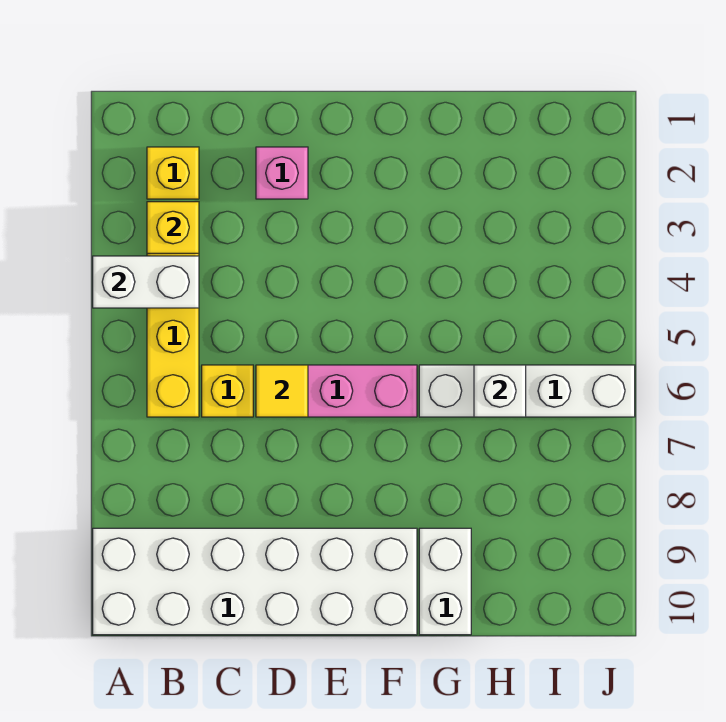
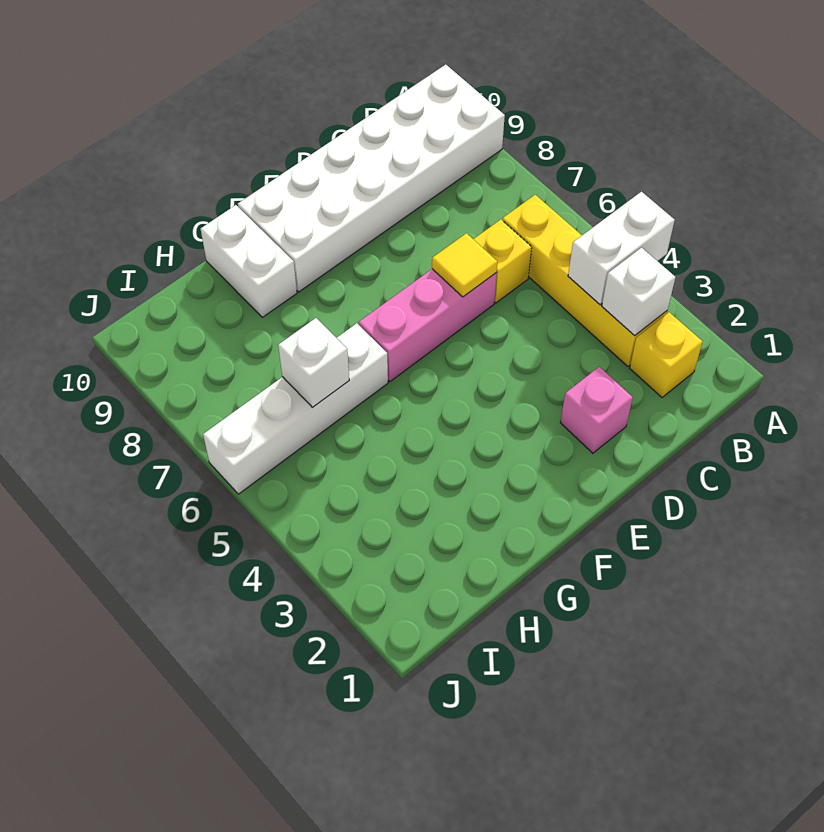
yellow 1x1 brick [147,202,199,253] -> white 1x1 brick [602,248,675,336]

